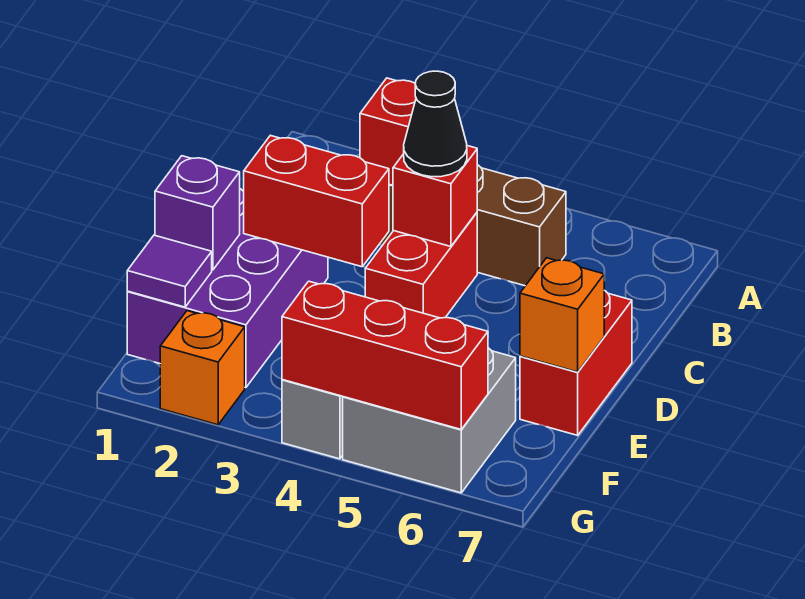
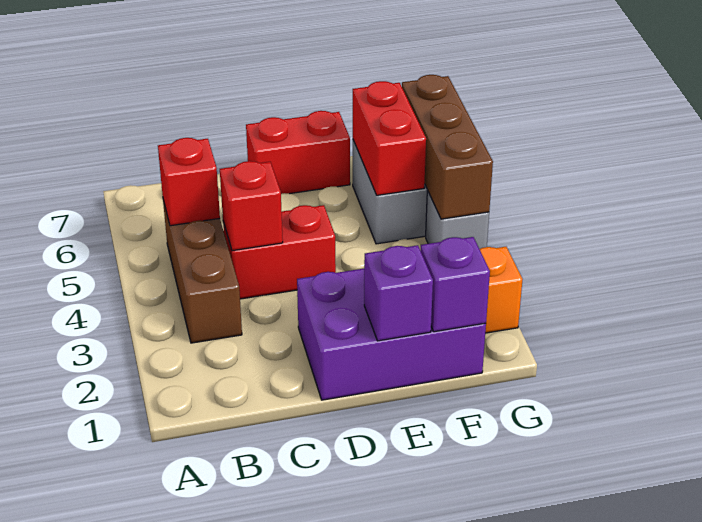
red 1x1 brick [360,78,416,185] -> red 1x1 brick moved to [158,138,220,226]
black 1x1 cone [404,71,467,177] -> none
red 1x2 brick [244,135,389,267] -> red 1x2 brick moved to [353,81,426,195]
orange 1x1 brick [520,258,604,372] -> none
purple 1x1 tile [127,235,212,307] -> purple 1x1 brick [420,237,490,332]
red 1x3 brick [282,281,488,429] -> brown 1x3 brick [402,75,493,219]

